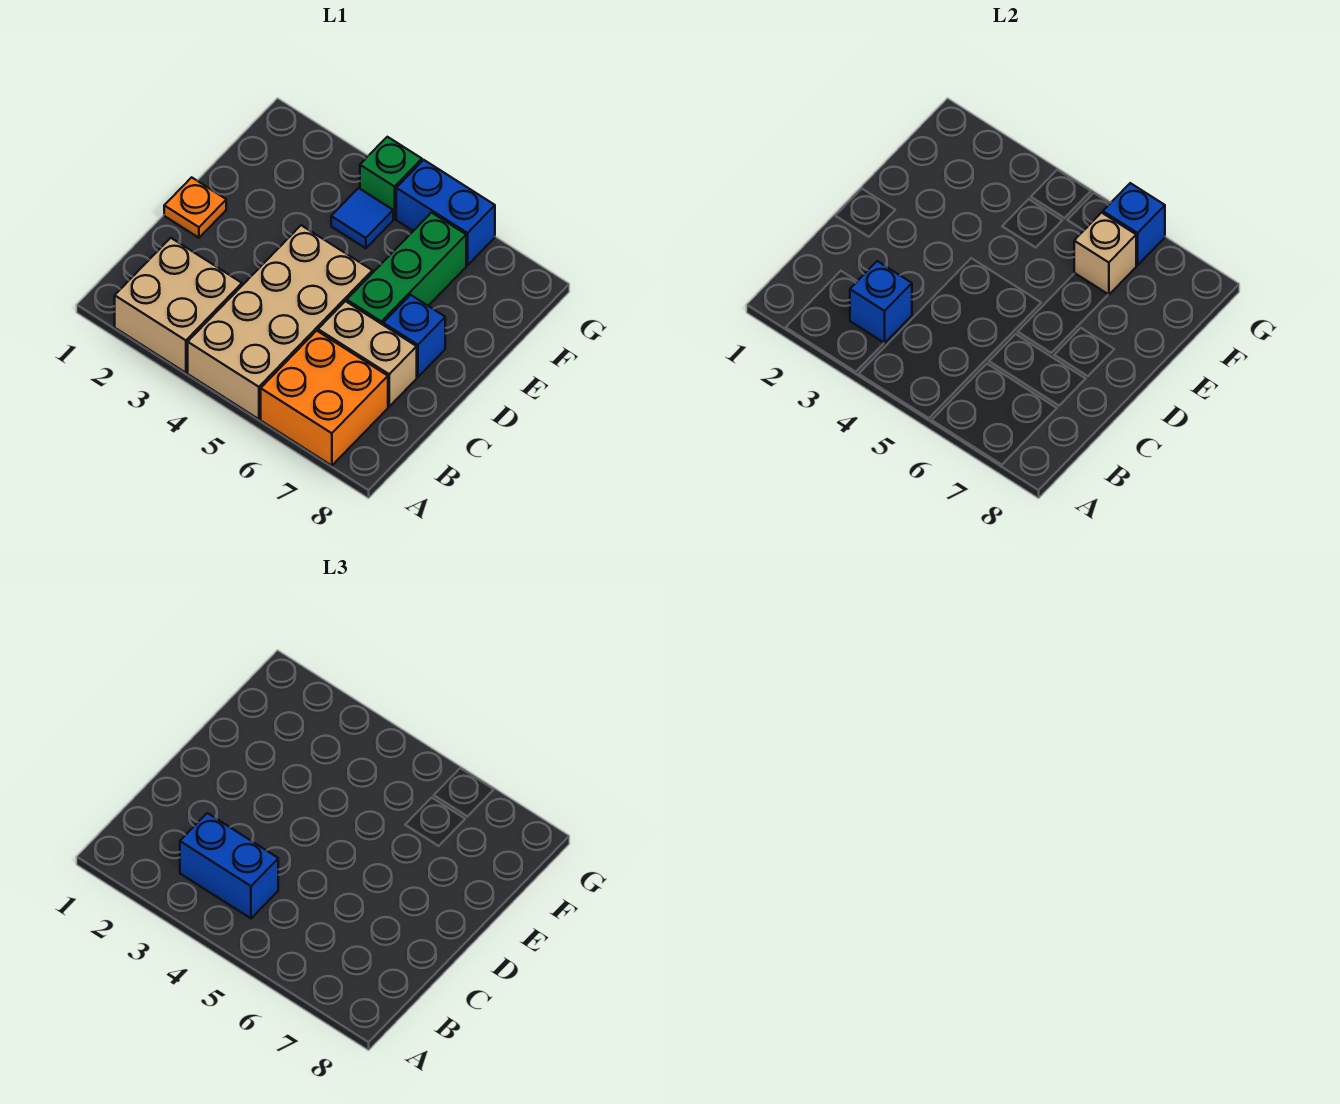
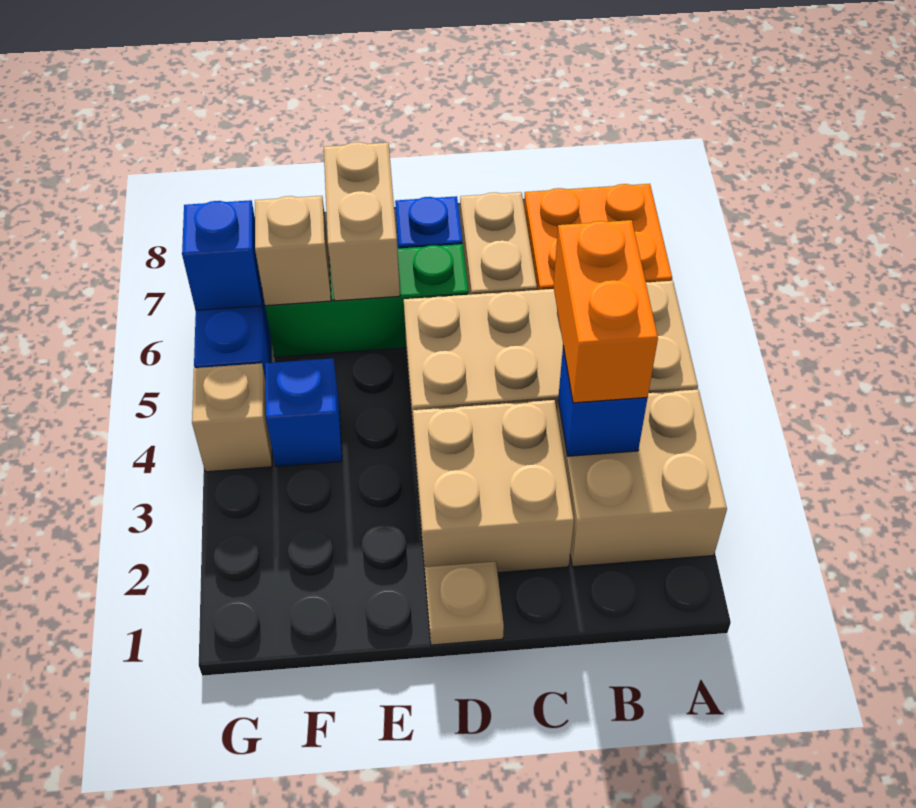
blue 1x2 brick [180,813,278,918] -> orange 1x2 brick [553,220,658,403]
none -> tan 2x2 brick [413,400,574,573]
orange 1x1 plate [164,177,226,238] -> tan 1x1 plate [425,561,504,645]
none -> tan 1x2 brick [324,142,400,301]
blue 1x1 tile [331,188,393,248] -> blue 1x1 brick [266,358,342,467]
green 1x1 brick [360,137,422,219] -> tan 1x1 brick [192,363,272,472]

